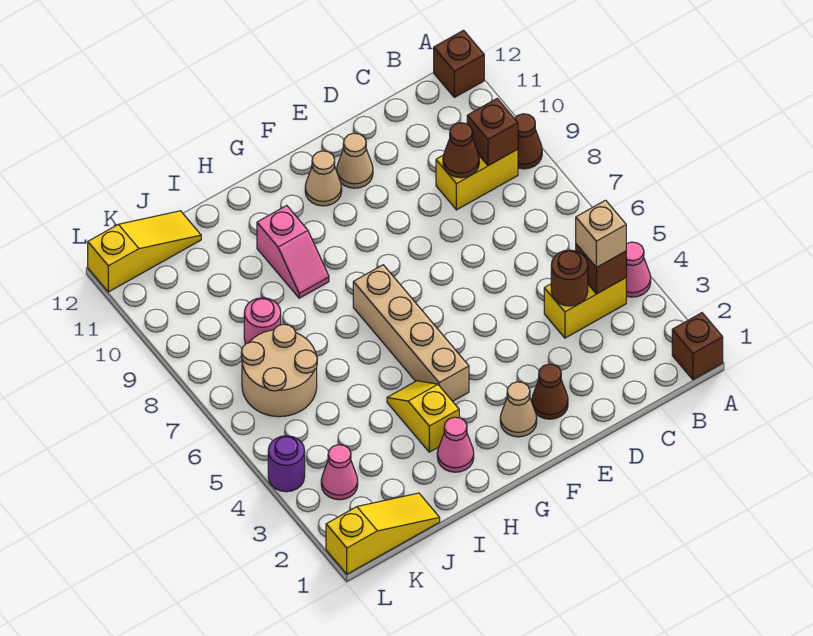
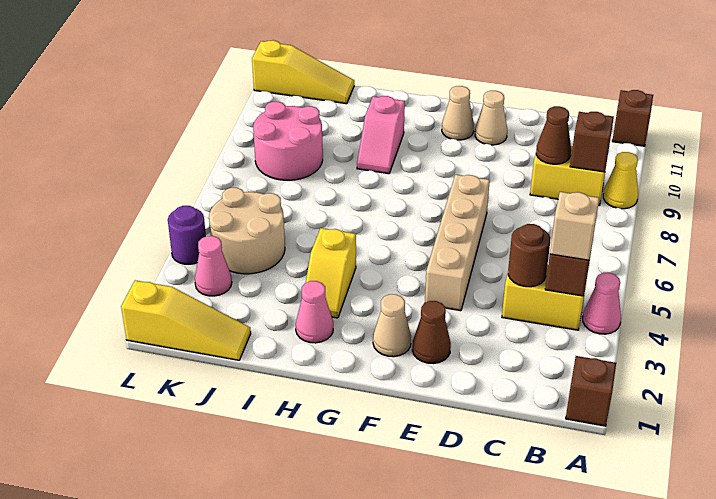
brown 1x1 cone [514,114,542,169] -> yellow 1x1 cone [603,152,638,209]
tan 1x4 brick [353,265,469,401] -> tan 1x4 brick moved to [425,175,490,311]
yellow 1x2 slope [387,381,459,452] -> yellow 1x2 slope turned to [306,228,356,318]
tan 2x2 round brick [241,324,317,417] -> tan 2x2 round brick moved to [209,188,285,274]
pink 1x1 round brick [244,298,281,344] -> pink 2x2 round brick [253,102,323,180]

